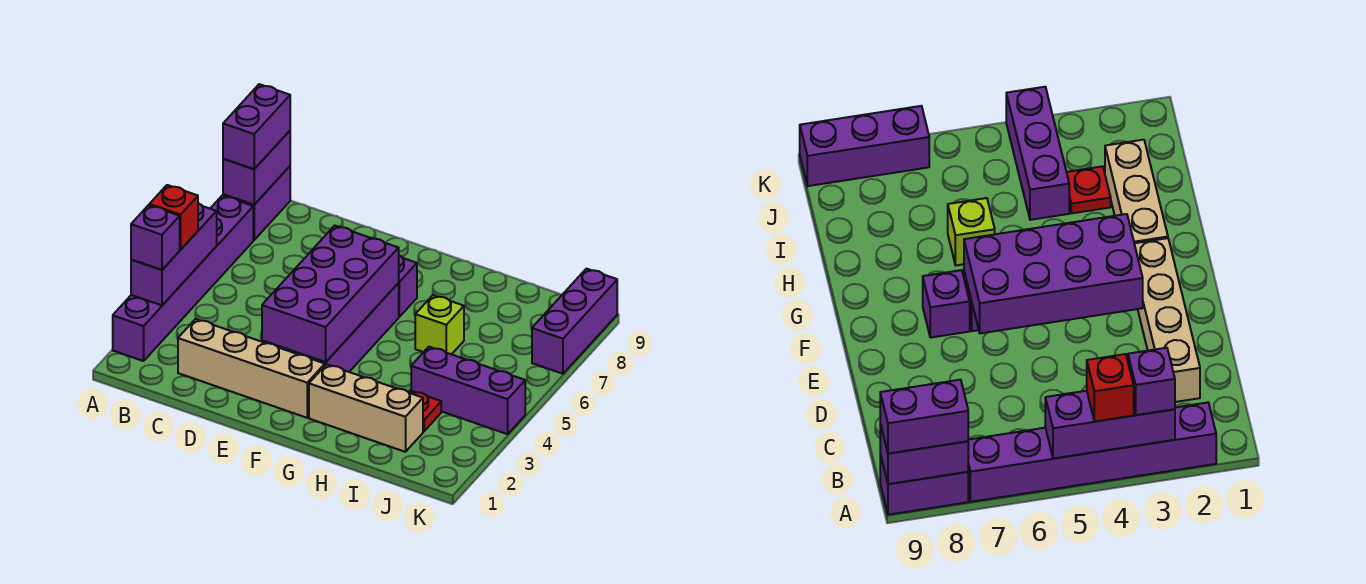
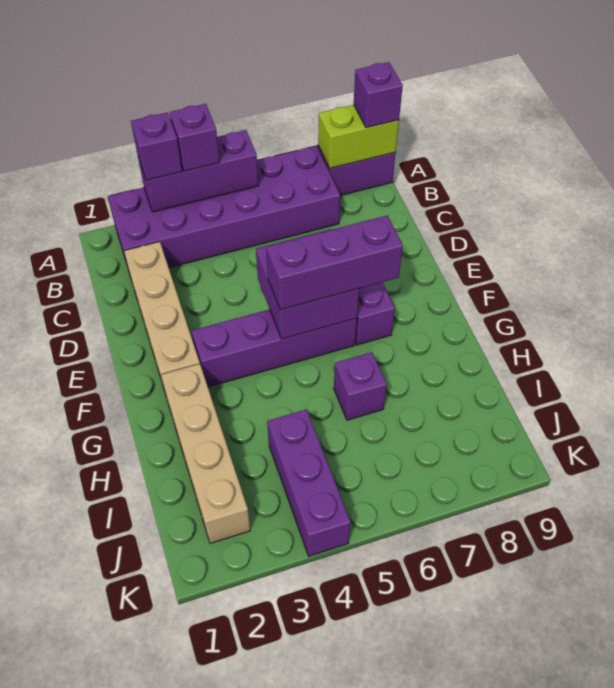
purple 1x6 brick [113,195,253,361] -> purple 2x6 brick [108,146,340,274]
red 1x1 brick [149,185,198,250] -> purple 1x1 brick [170,104,220,171]
purple 1x2 brick [223,131,290,205] -> lime 1x2 brick [318,105,399,168]
purple 1x2 brick [223,84,290,169] -> purple 1x1 brick [354,62,403,128]
purple 2x4 brick [262,226,399,362] -> purple 2x2 brick [256,229,359,339]
tan 1x3 brick [309,364,423,452] -> tan 1x4 brick [161,364,250,543]
lime 1x1 brick [415,295,464,354] -> purple 1x1 brick [334,352,387,420]
red 1x1 plate [409,390,441,432] -> none
purple 1x3 brick [532,269,617,374] -> purple 1x3 brick moved to [266,215,403,310]

